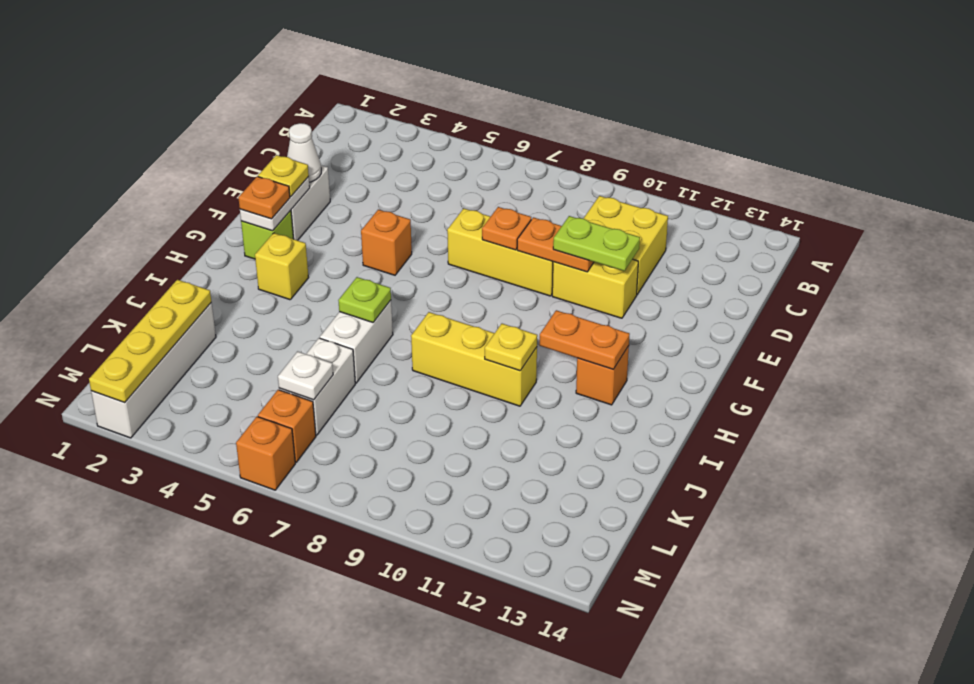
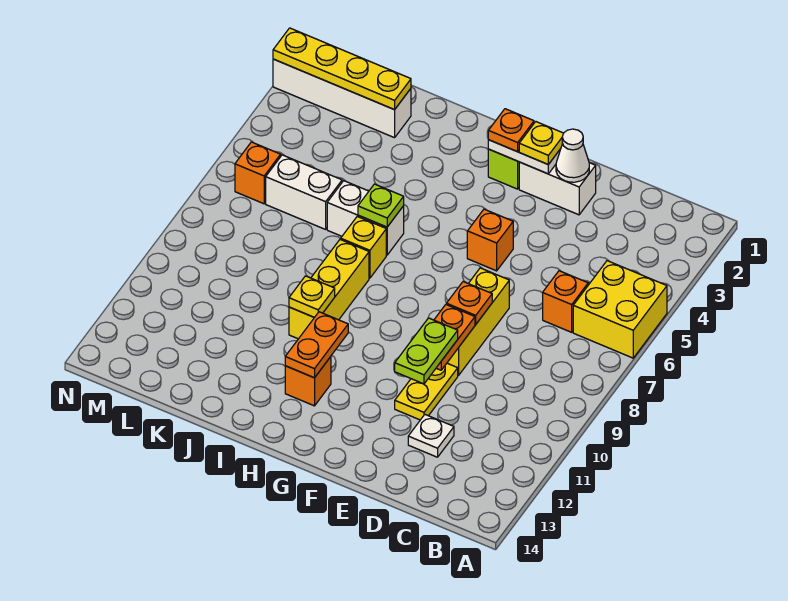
yellow 2x2 brick [583,196,668,294] -> yellow 2x2 brick moved to [573,261,667,358]
yellow 1x2 brick [552,259,638,318] -> yellow 1x2 plate [395,363,458,420]
yellow 1x1 brick [255,233,309,300] -> yellow 1x1 brick moved to [341,217,386,278]
white 1x1 plate [278,351,333,400] -> white 1x1 plate moved to [408,415,454,457]
orange 1x1 brick [236,417,295,490] -> orange 1x1 brick moved to [543,271,588,332]

